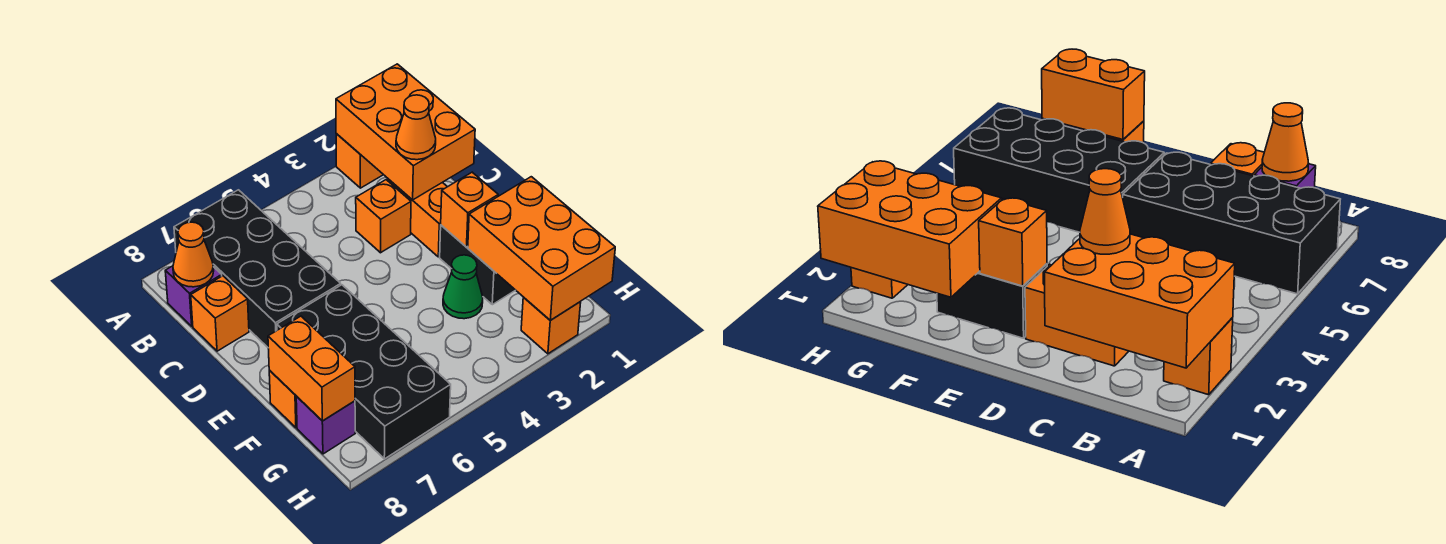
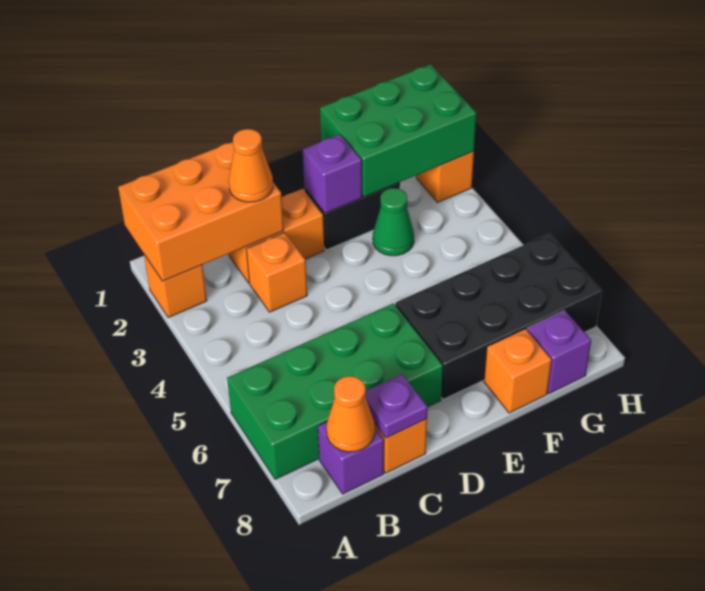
black 2x4 brick [174,190,341,347] -> green 2x4 brick [227,303,443,479]
none -> purple 1x1 plate [365,374,427,438]
orange 1x1 brick [441,172,498,247] -> purple 1x1 brick [303,134,362,213]
orange 2x3 brick [468,177,615,320] -> green 2x3 brick [320,64,476,197]
orange 1x2 brick [268,316,355,421] -> none

